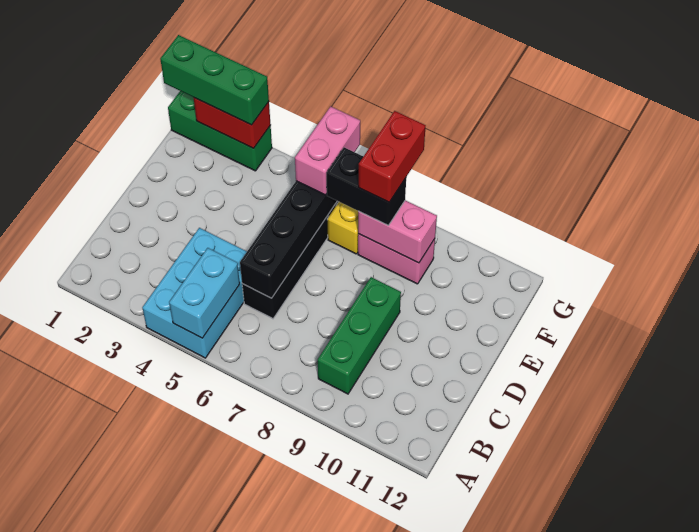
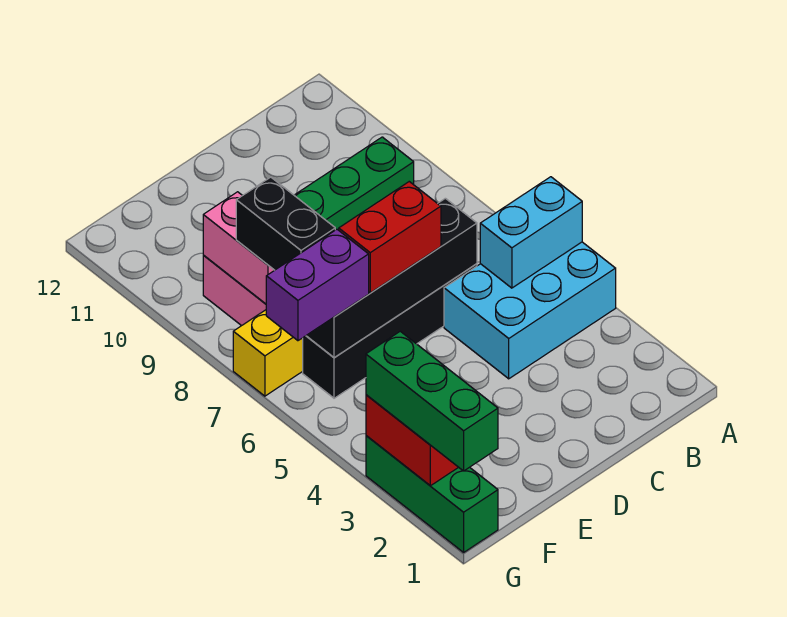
pink 1x2 brick [295,106,360,195] -> purple 1x2 brick [266,229,369,341]
red 1x2 brick [359,111,426,202] -> red 1x2 brick moved to [339,182,441,293]

